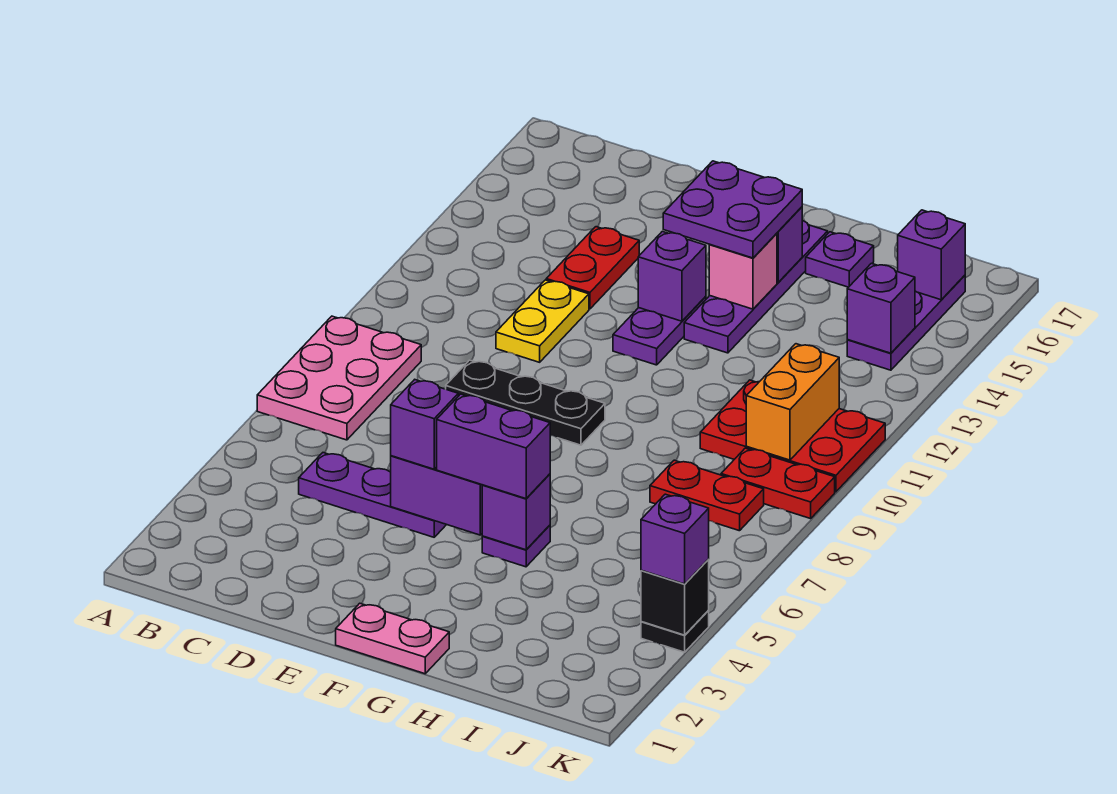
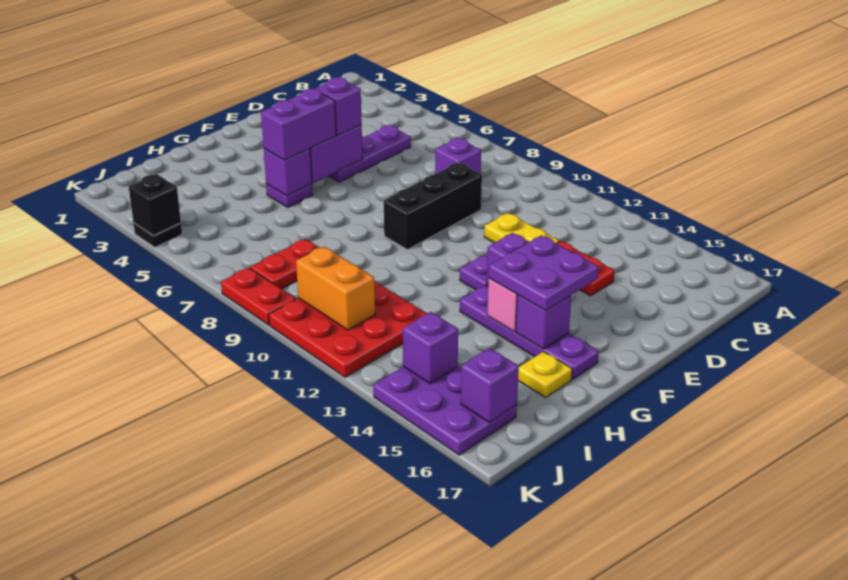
pink 2x3 plate [257,316,421,440] -> none
black 1x3 plate [446,360,605,445] -> black 1x3 brick [384,163,482,250]
pink 1x2 plate [336,603,449,674] -> none
purple 1x1 plate [806,232,874,287] -> yellow 1x1 plate [518,351,572,398]
red 2x3 plate [700,380,885,492] -> red 3x3 plate [269,282,427,377]
red 1x2 plate [721,448,835,519] -> red 1x2 plate turned to [221,268,296,325]
purple 1x3 plate [847,275,965,370] -> purple 2x3 plate [373,367,517,455]
purple 1x1 brick [641,494,709,584] -> purple 1x1 brick moved to [435,138,481,174]

